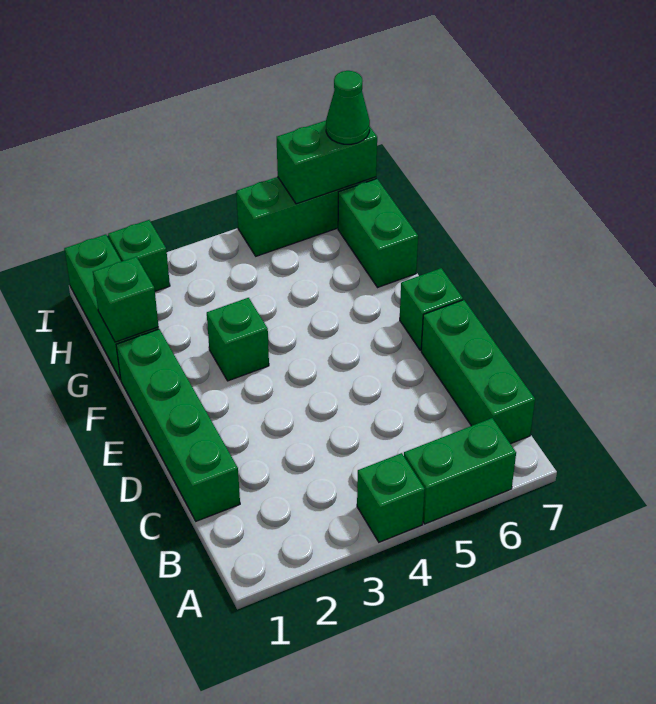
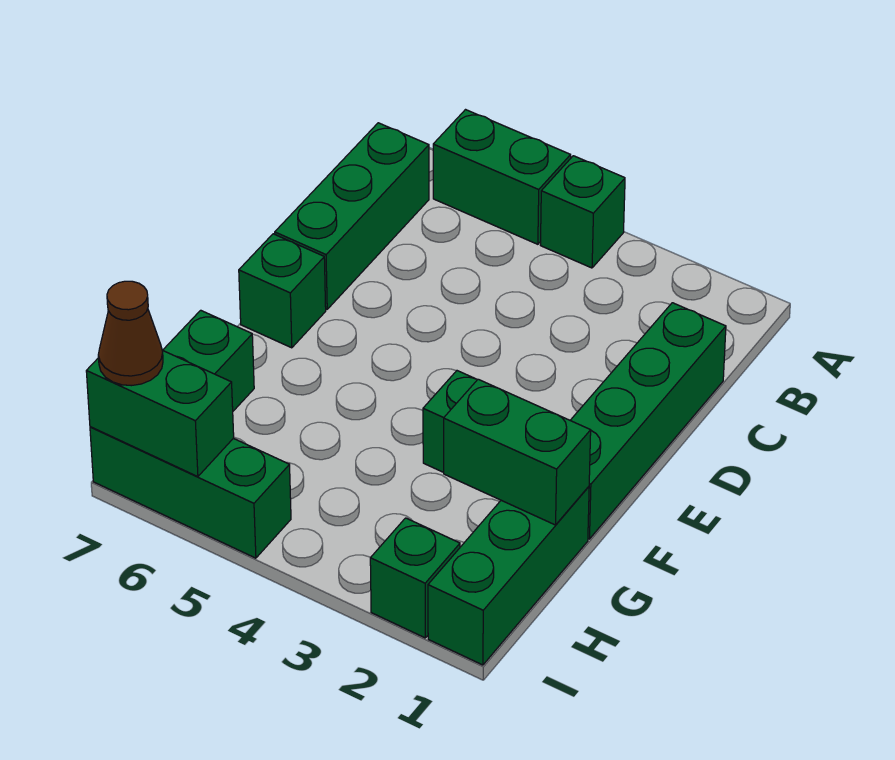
green 1x1 brick [93,257,159,342] -> green 1x2 brick [444,379,591,525]
green 1x1 cone [326,71,370,144] -> brown 1x1 cone [98,281,163,386]

